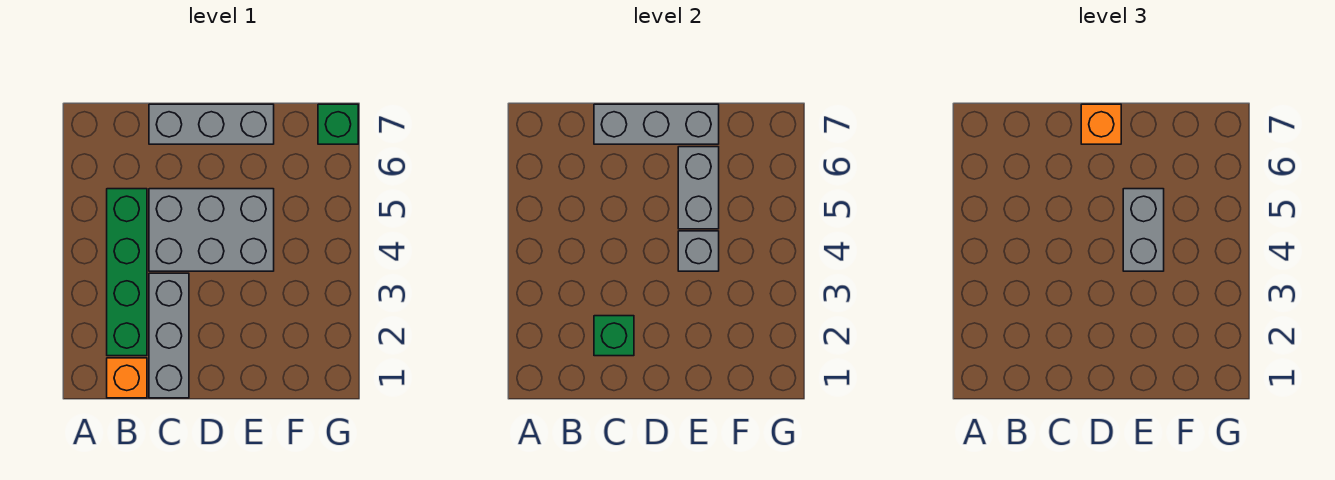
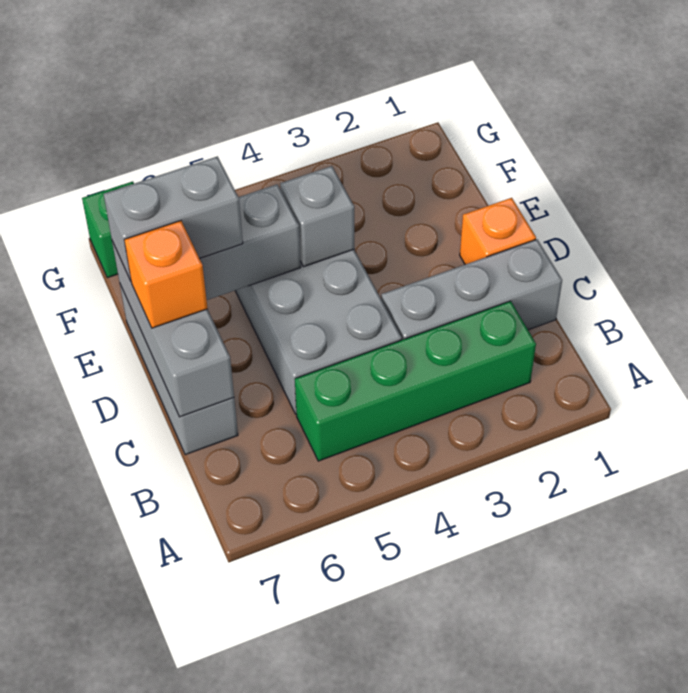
orange 1x1 brick [107,358,147,398] -> orange 1x1 brick moved to [460,198,536,264]
green 1x1 brick [594,316,634,356] -> none
grey 1x2 brick [1123,189,1164,271] -> grey 1x2 brick moved to [104,156,243,281]

